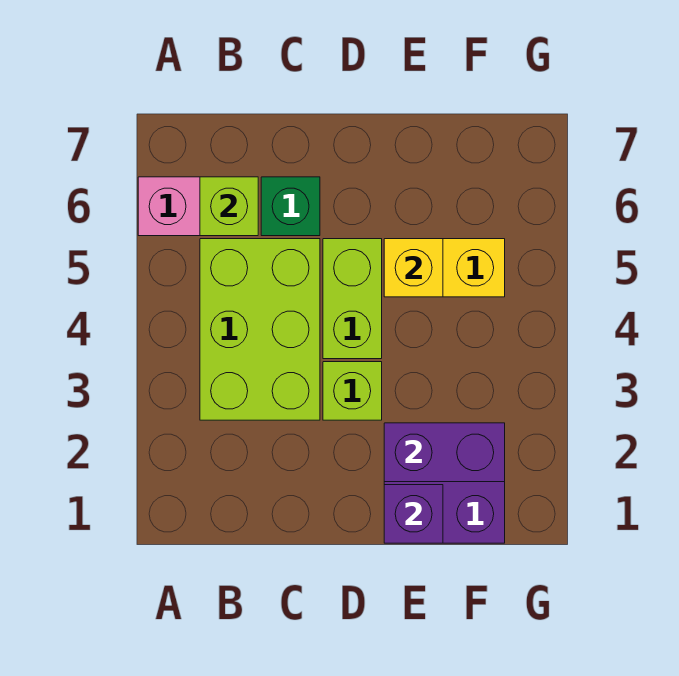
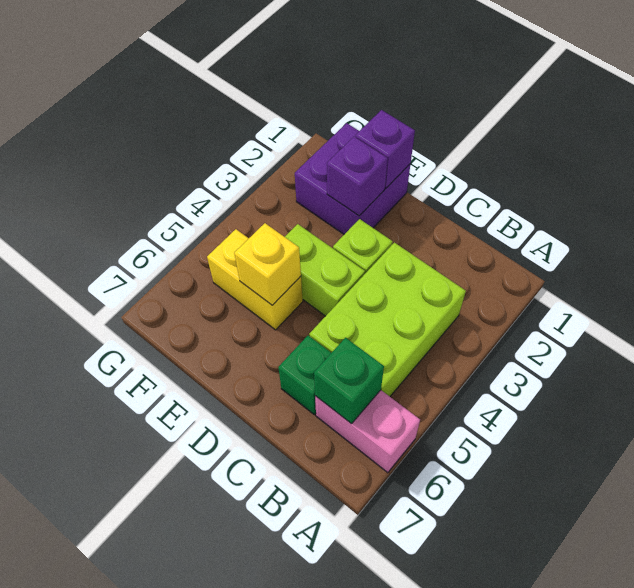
lime 1x1 brick [200,177,258,236] -> green 1x1 brick [314,338,384,424]
lime 1x2 brick [323,239,382,359] -> lime 1x2 brick turned to [285,224,365,316]
purple 1x2 brick [384,423,505,482] -> purple 1x1 brick [327,137,388,216]

